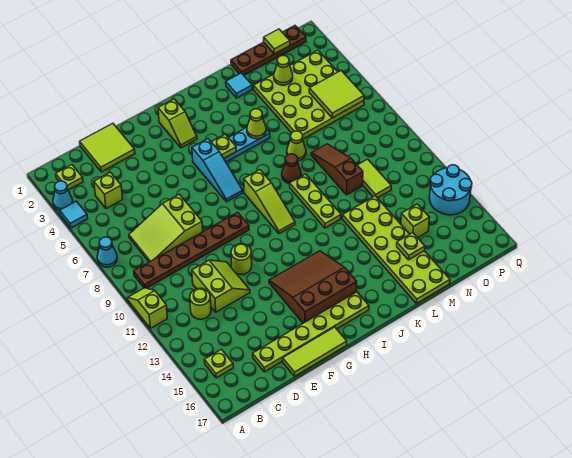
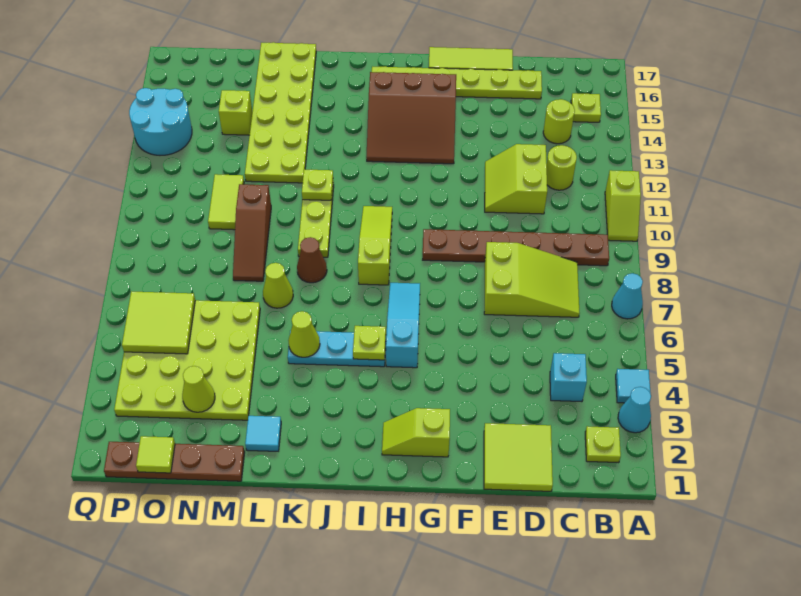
lime 1x1 brick [94,172,123,209] -> cyan 1x1 brick [550,353,587,402]
lime 1x1 round brick [231,244,252,274] -> lime 1x1 round brick moved to [543,99,575,144]
lime 1x2 slope [158,99,197,148] -> lime 1x2 slope turned to [382,408,450,457]
lime 1x1 plate [397,233,425,260] -> lime 1x1 plate moved to [302,169,333,200]

